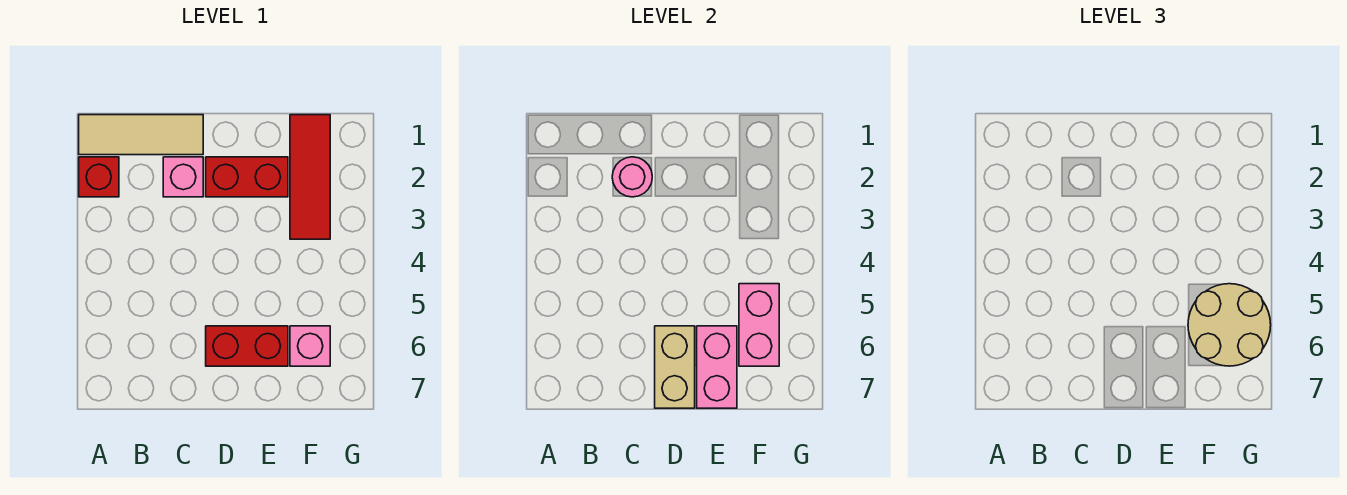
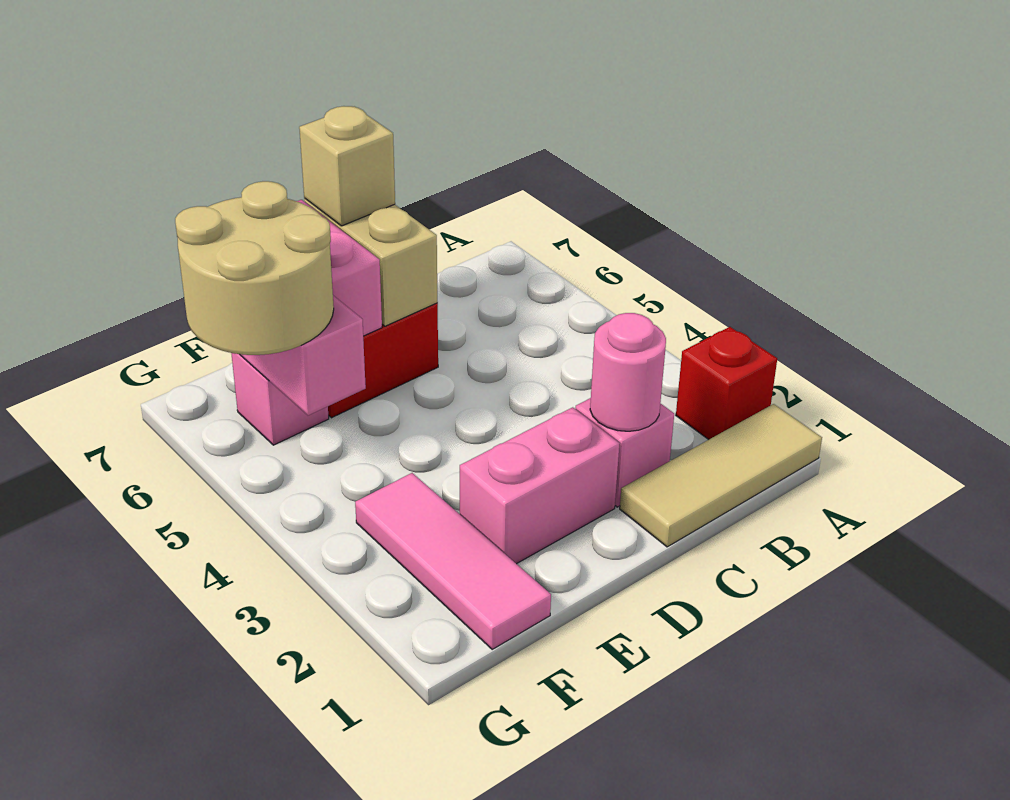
red 1x2 brick [206,157,288,197] -> pink 1x2 brick [460,407,620,564]
none -> tan 1x1 brick [299,106,395,226]
red 1x3 tile [290,115,330,239] -> pink 1x3 tile [355,473,551,649]

